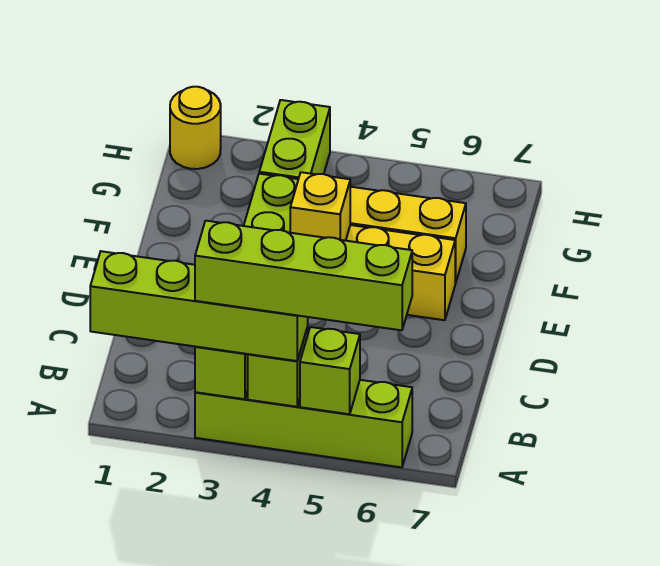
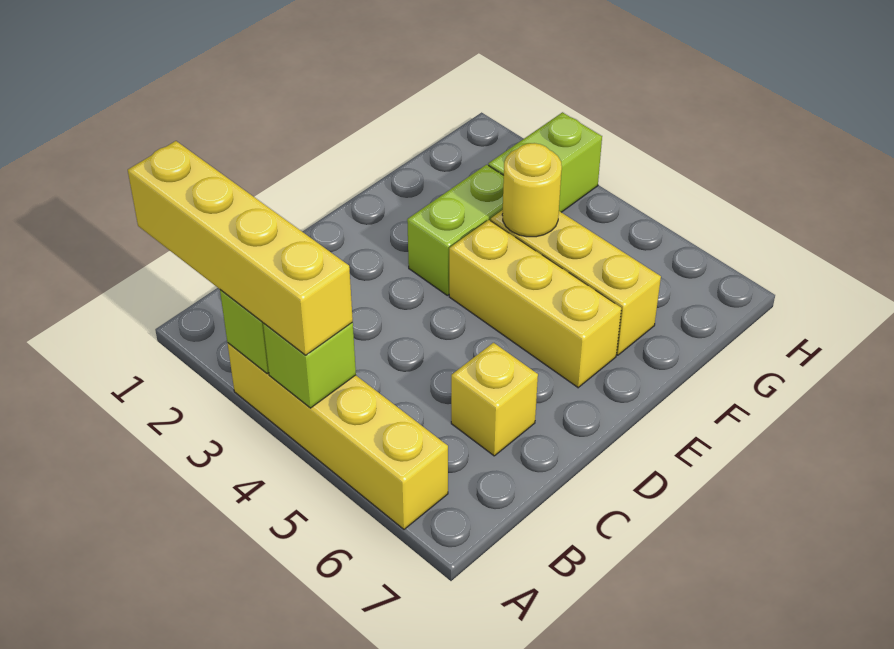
lime 1x4 brick [90,251,308,361] -> yellow 1x4 brick [128,141,353,355]
lime 1x4 brick [195,380,412,467] -> yellow 1x4 brick [227,343,448,529]
lime 1x4 brick [195,221,412,330] -> none
lime 1x1 brick [300,327,360,414] -> none
yellow 1x1 brick [290,172,350,241] -> yellow 1x1 brick moved to [451,343,538,456]
yellow 1x1 round brick [170,87,221,169] -> yellow 1x1 round brick moved to [502,143,562,237]

